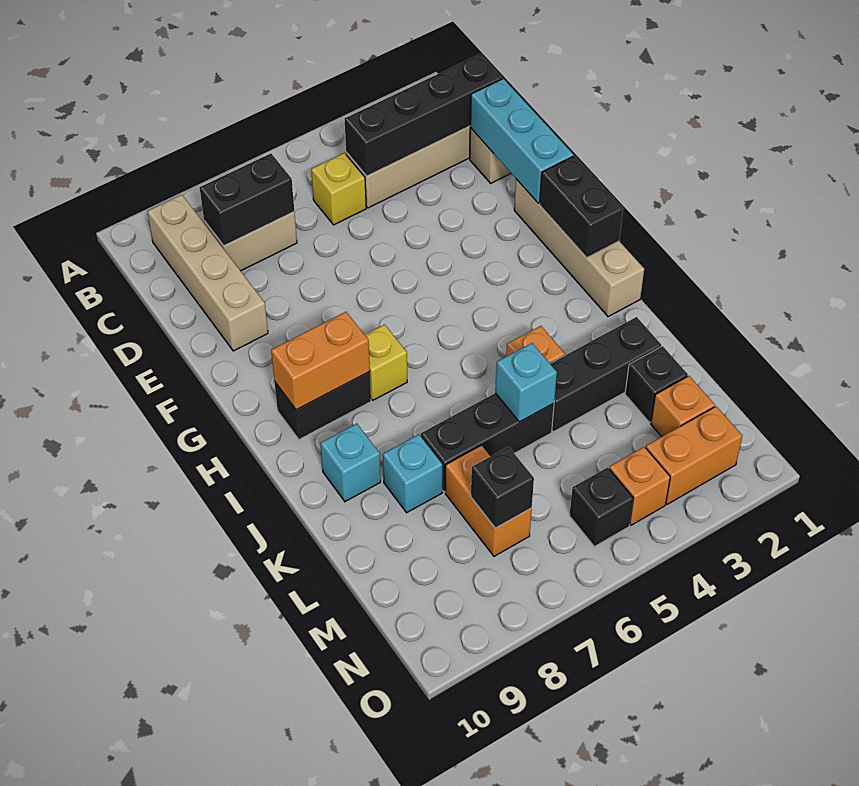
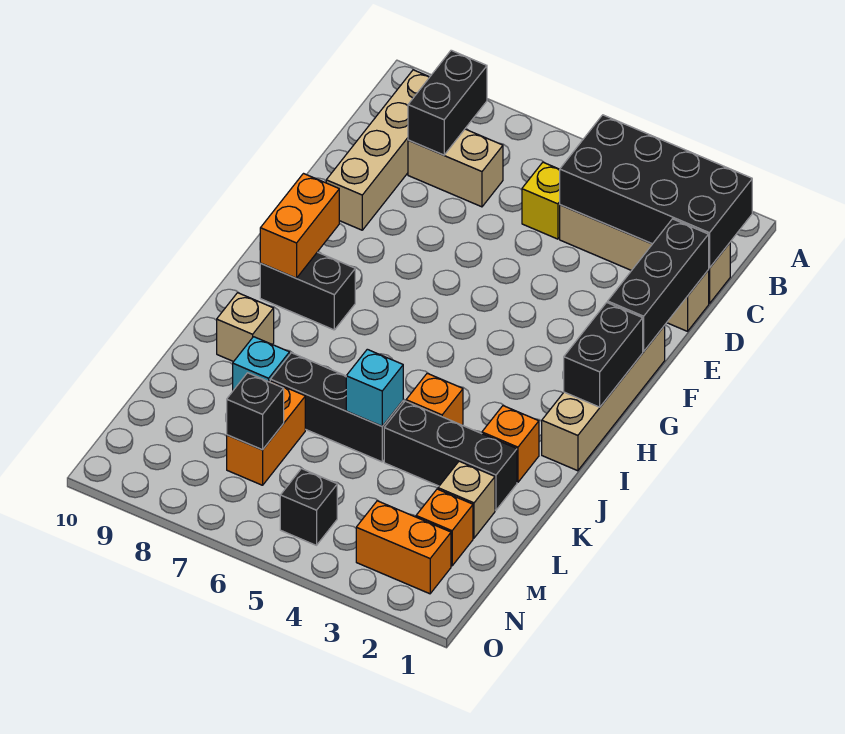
black 1x4 brick [345,54,502,176] -> black 2x4 brick [560,115,752,268]
black 1x2 brick [200,154,294,246] -> black 1x2 brick turned to [408,50,487,155]
cyan 1x3 brick [470,79,573,203] -> black 1x3 brick [608,219,709,351]
yellow 1x1 brick [365,325,407,400] -> none
orange 1x2 brick [271,312,370,410] -> orange 1x2 brick turned to [260,174,339,278]
cyan 1x1 brick [320,424,381,502] -> tan 1x1 brick [217,293,274,362]
black 1x1 brick [625,346,688,422] -> tan 1x1 brick [438,461,495,538]
orange 1x1 brick [609,447,670,525] -> orange 1x1 brick moved to [482,406,539,482]

